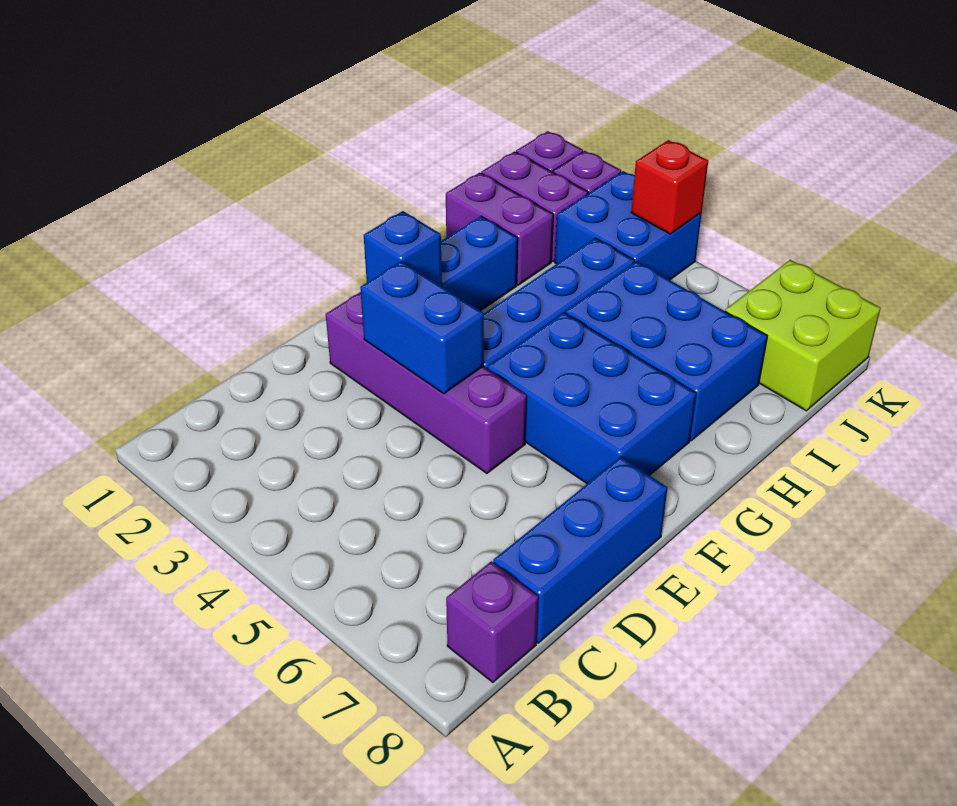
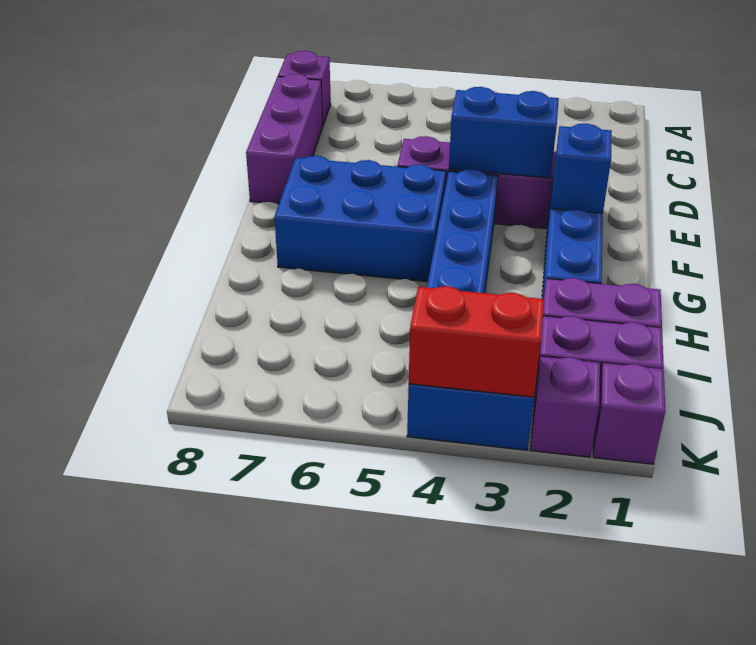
blue 1x3 brick [493,457,667,643] -> purple 1x3 brick [246,74,323,204]
blue 2x3 brick [566,261,767,441] -> none
lime 2x2 brick [725,260,881,411] -> none
red 1x1 brick [631,140,708,234] -> red 1x2 brick [409,286,544,397]

